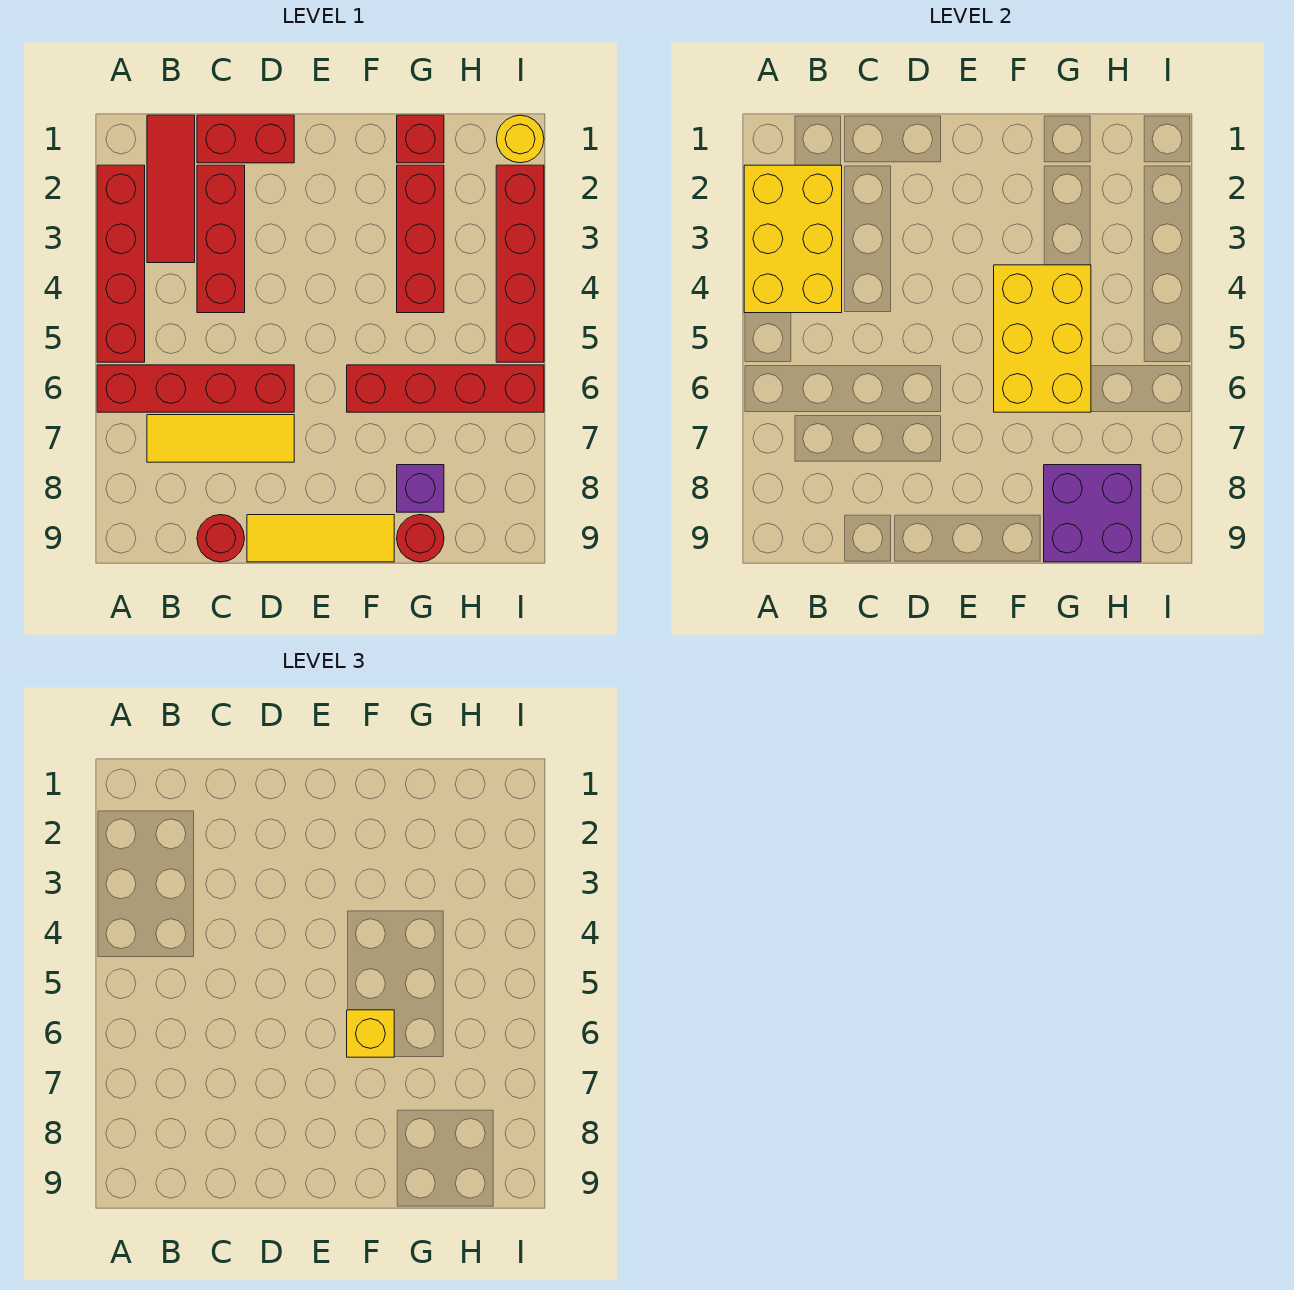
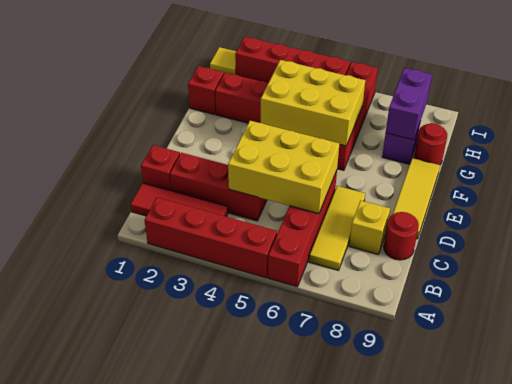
yellow 2x3 brick [744,165,842,313] -> yellow 2x3 brick moved to [228,121,340,214]
red 1x2 brick [197,115,294,163] -> red 1x1 brick [141,145,180,191]
yellow 1x1 brick [347,1010,394,1057] -> yellow 1x1 brick moved to [349,201,390,254]
purple 2x2 brick [1044,465,1141,562] -> purple 1x2 brick [386,68,432,140]
yellow 1x1 round brick [497,115,544,163] -> yellow 1x1 tile [210,47,236,74]

